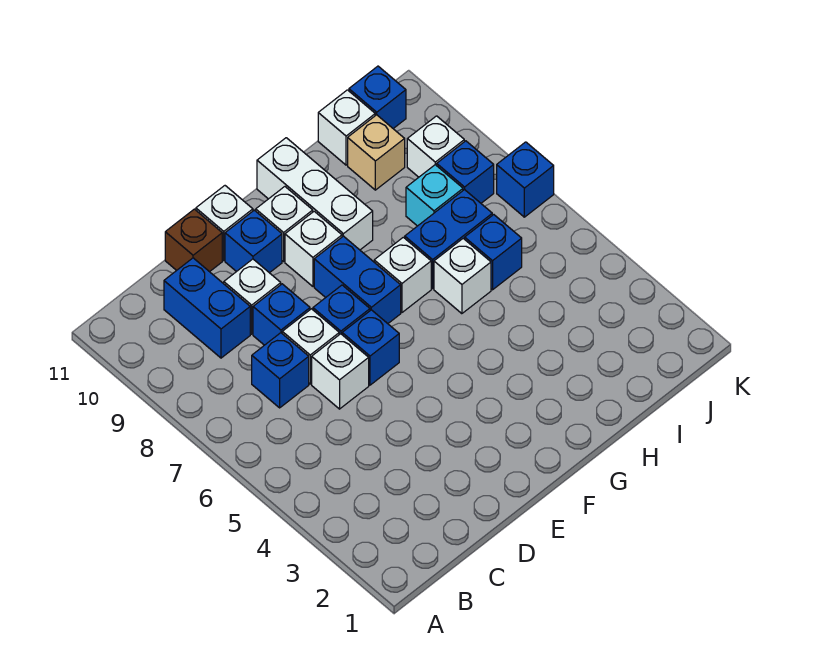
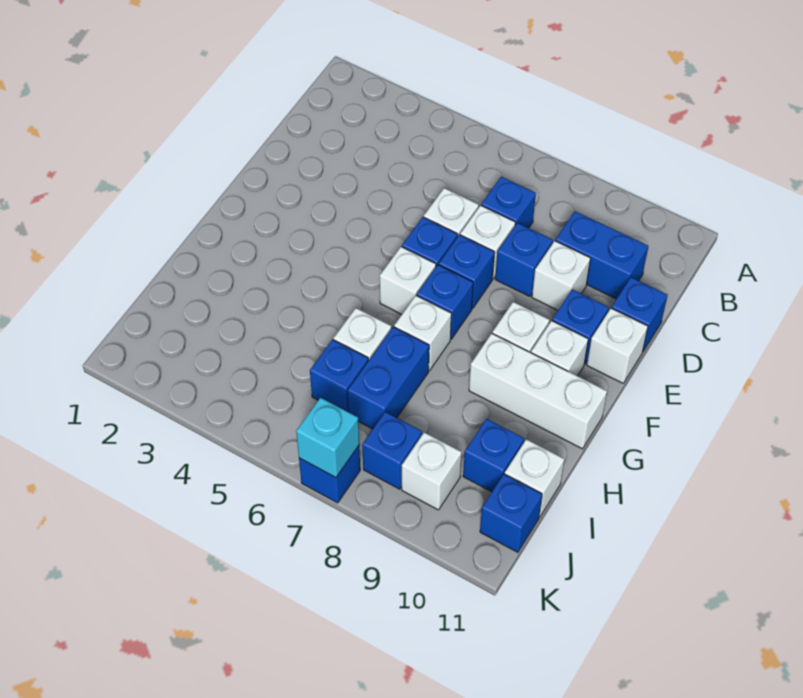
brown 1x1 brick [165,209,222,272] -> blue 1x1 brick [612,277,668,351]
none -> white 1x1 brick [380,247,436,314]
blue 1x2 brick [314,236,401,324] -> blue 1x1 brick [417,265,473,339]
cyan 1x1 brick [406,165,463,226] -> cyan 1x1 brick moved to [296,398,359,478]
tan 1x1 brick [348,115,405,190] -> blue 1x1 brick [463,419,524,492]

